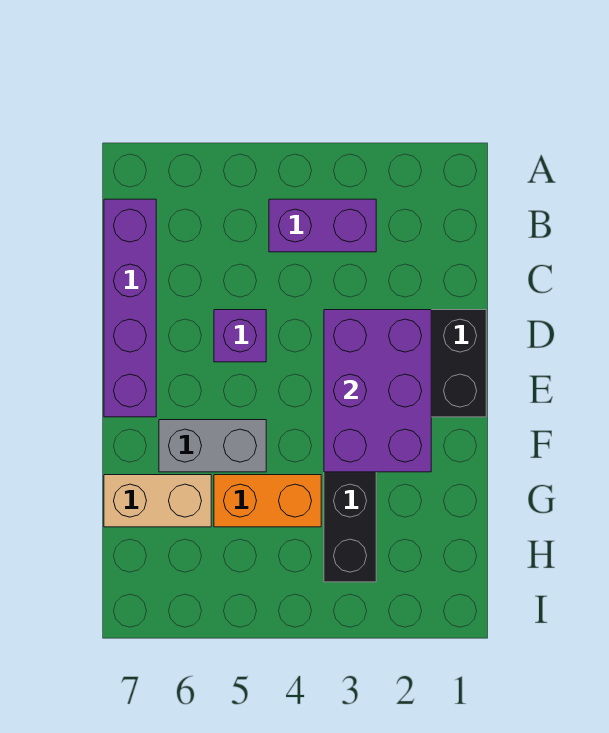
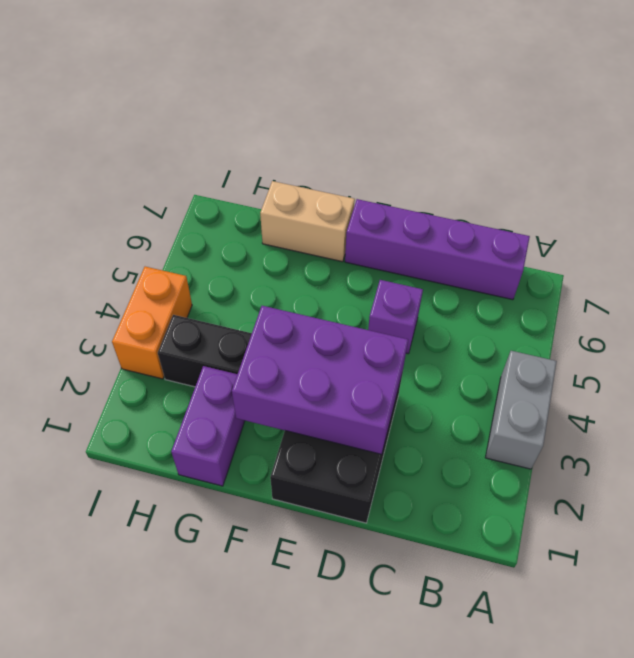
purple 1x2 brick [269,199,376,252] -> purple 1x2 brick moved to [171,366,245,486]
grey 1x2 brick [159,420,266,472] -> grey 1x2 brick moved to [485,351,557,469]
orange 1x2 brick [214,475,321,527] -> orange 1x2 brick moved to [112,267,192,379]
tan 1x2 brick [104,475,211,527] -> tan 1x2 brick turned to [260,181,355,262]

